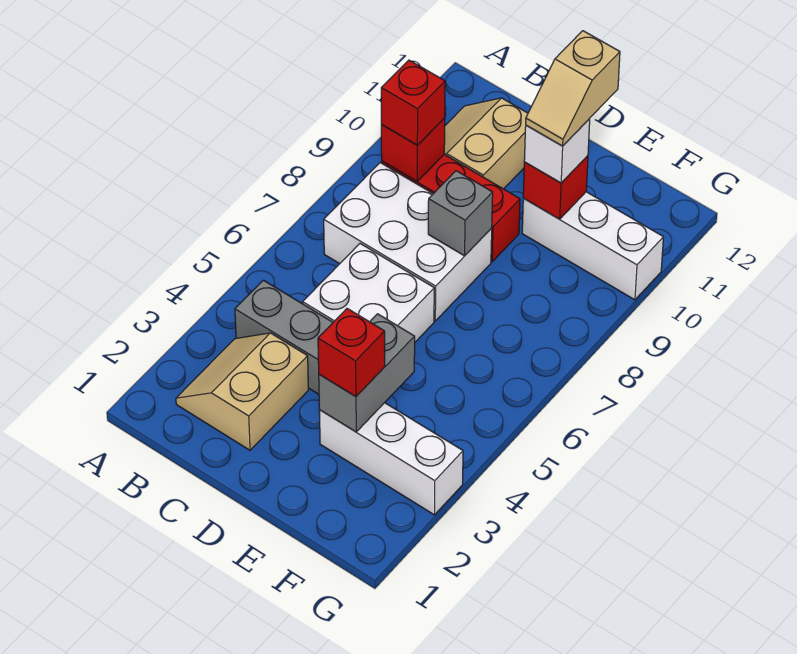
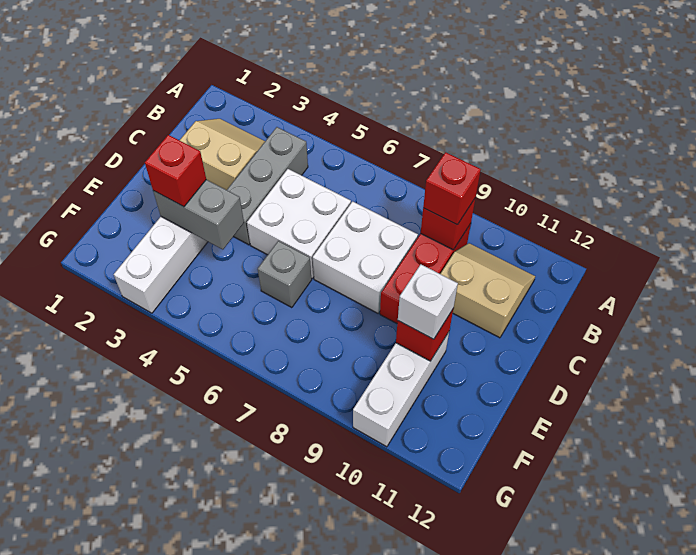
white 2x3 brick [324,163,492,321] -> white 2x2 brick [313,201,418,313]
grey 1x1 brick [428,171,493,256] -> grey 1x1 brick moved to [258,241,312,308]
tan 1x2 slope [526,31,620,146] -> none

